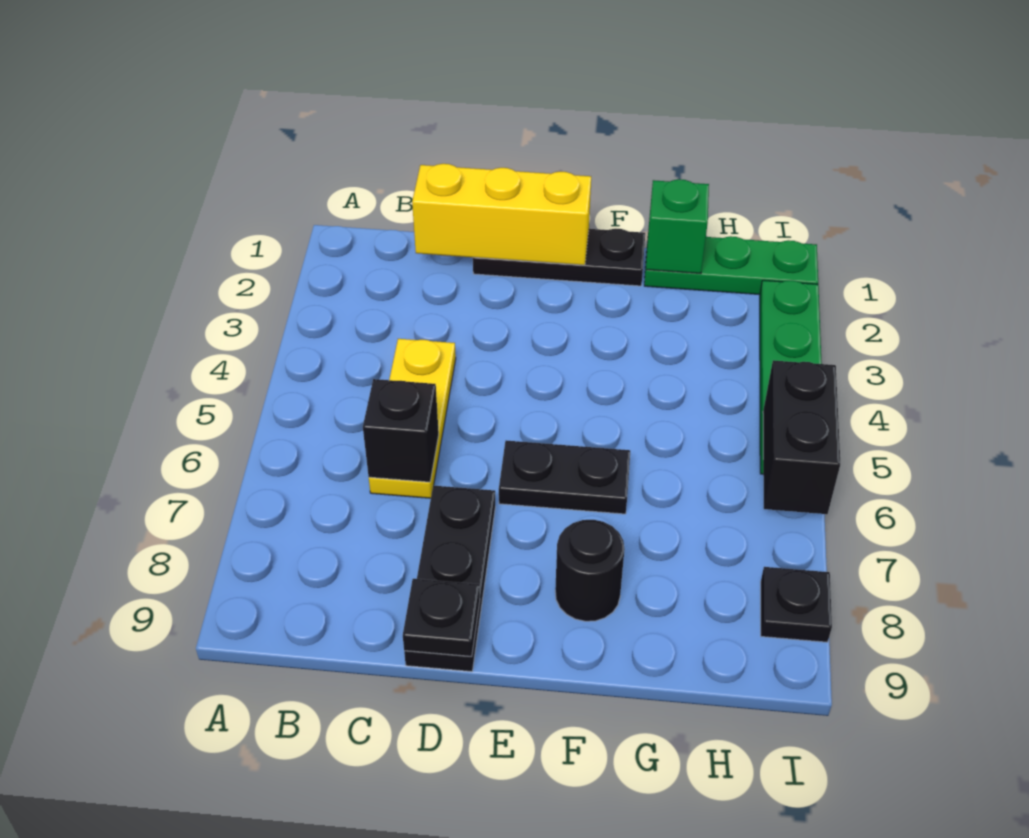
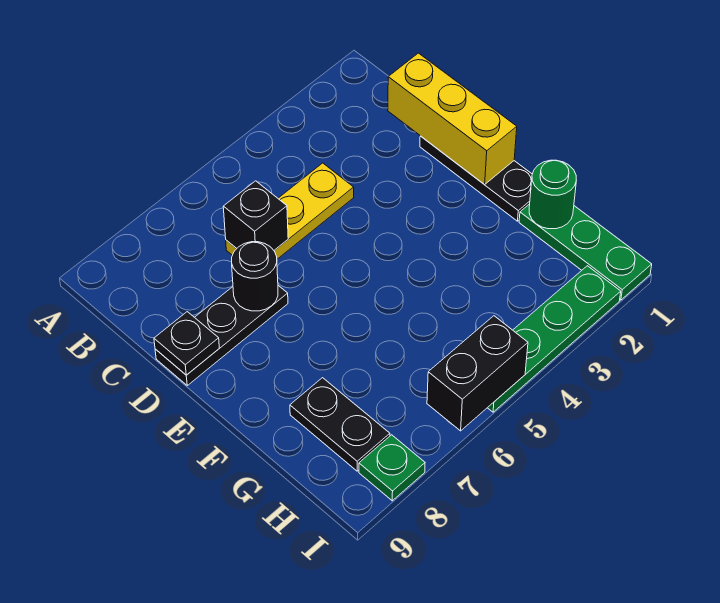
black 1x2 plate [499,440,630,514] -> black 1x2 plate moved to [290,378,390,471]
black 1x1 round brick [555,520,625,621] -> black 1x1 round brick moved to [232,242,278,311]
green 1x1 brick [646,179,709,273] -> green 1x1 round brick [529,160,576,229]
black 1x1 plate [761,567,832,642] -> green 1x1 plate [359,435,425,501]

